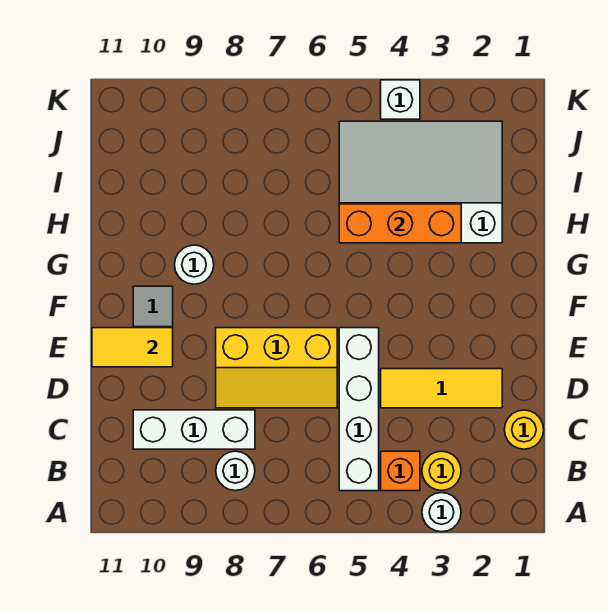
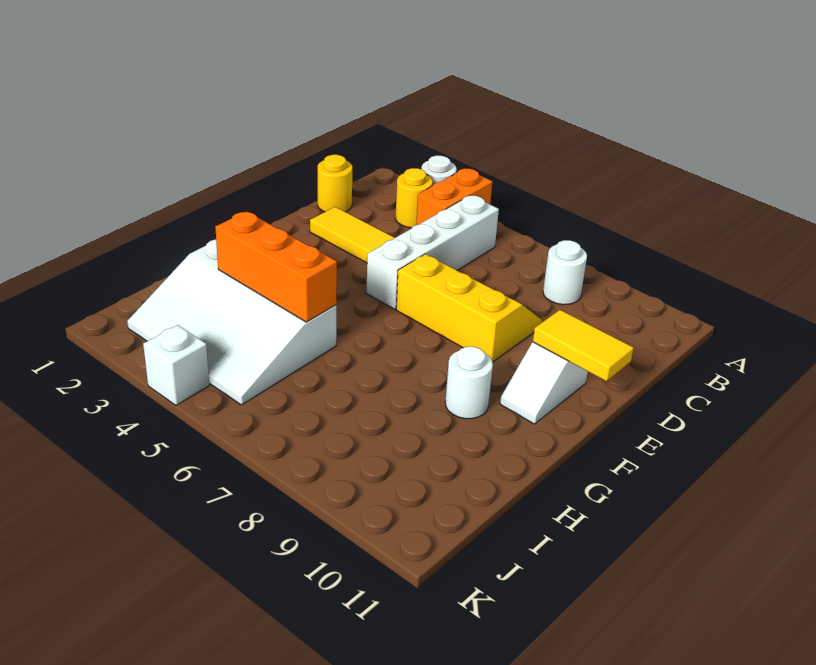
orange 1x1 brick [381,451,420,491] -> orange 1x2 brick [416,169,492,225]
white 1x3 brick [133,410,255,449] -> none

